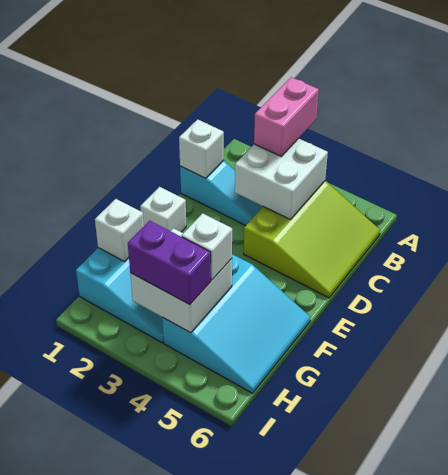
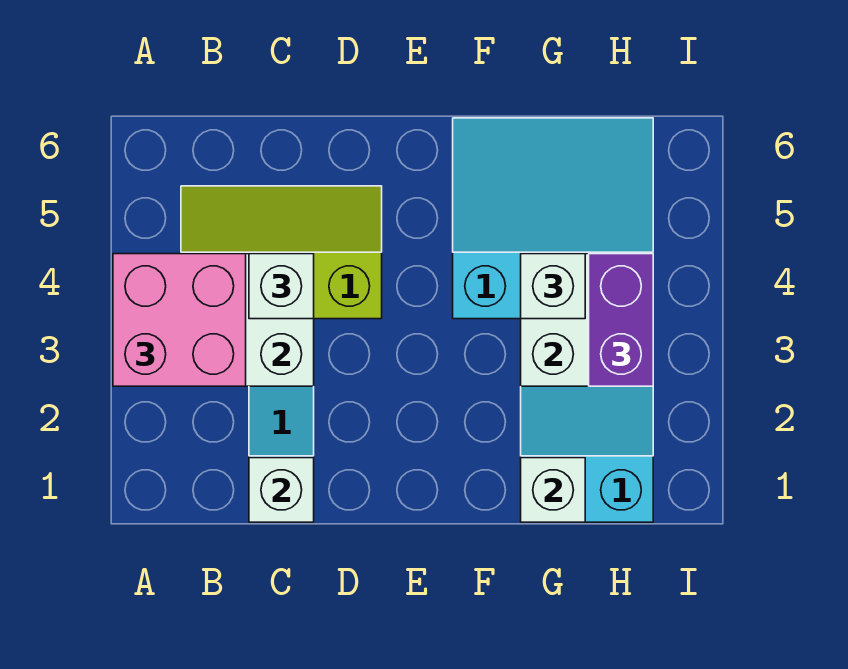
pink 1x2 brick [254,77,319,156] -> pink 2x2 brick [113,254,246,386]
lime 3x3 slope [244,181,380,298] -> lime 2x3 slope [181,186,382,319]
white 1x1 brick [140,187,186,232] -> white 1x1 brick moved to [249,254,314,319]

